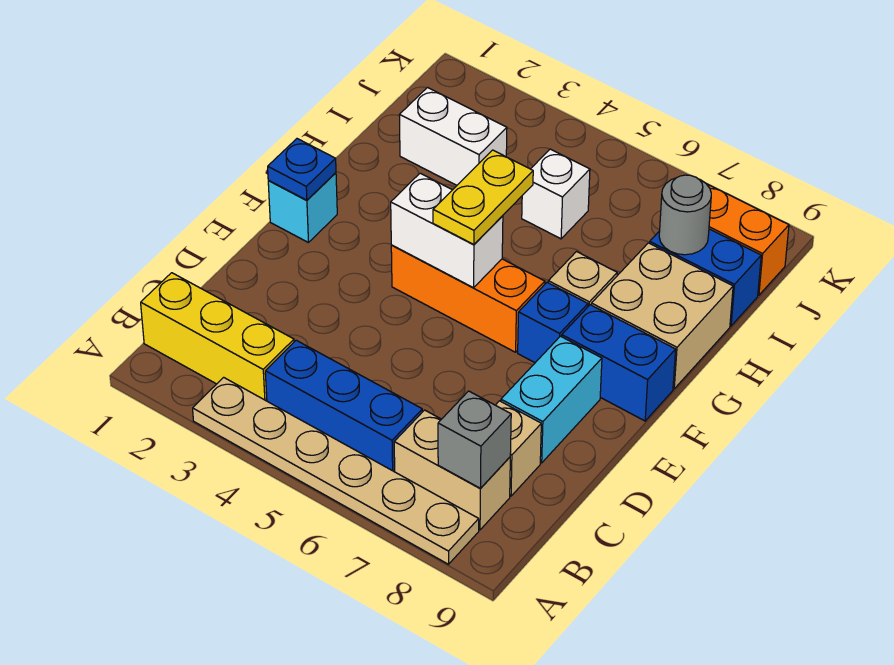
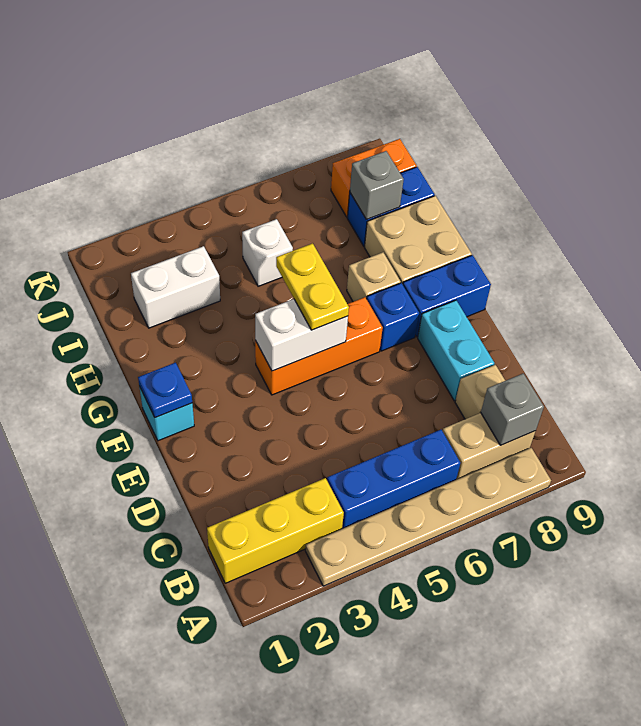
grey 1x1 round brick [659,175,711,255] -> grey 1x1 brick [350,151,404,220]

